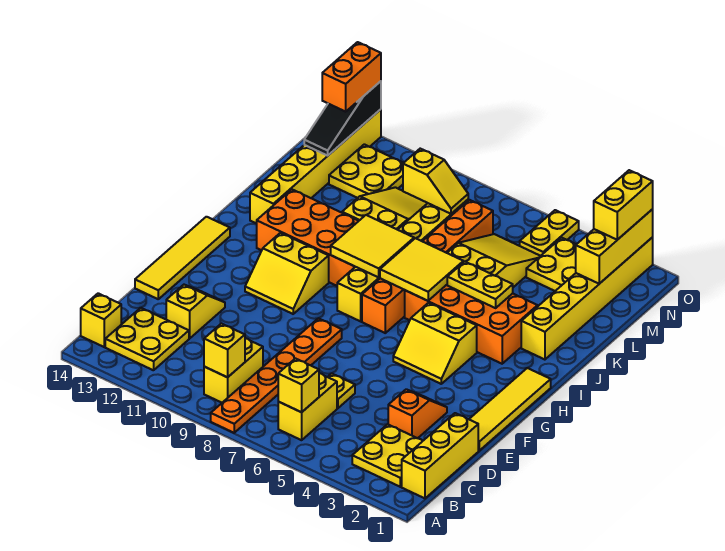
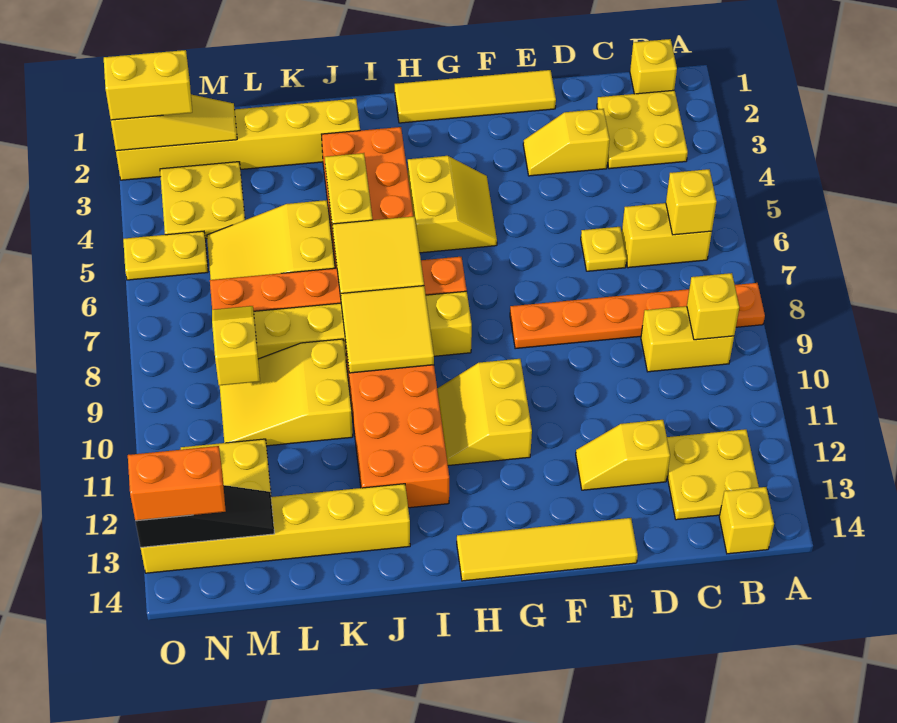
yellow 1x3 brick [402,413,478,498] -> yellow 1x1 brick [630,39,677,94]
orange 1x2 slope [388,389,447,438] -> yellow 1x2 slope [523,109,610,176]
yellow 2x2 slope [245,233,329,314] -> yellow 2x2 slope turned to [437,359,532,466]
yellow 1x3 brick [576,209,653,284] -> yellow 1x3 slope [111,95,237,151]

